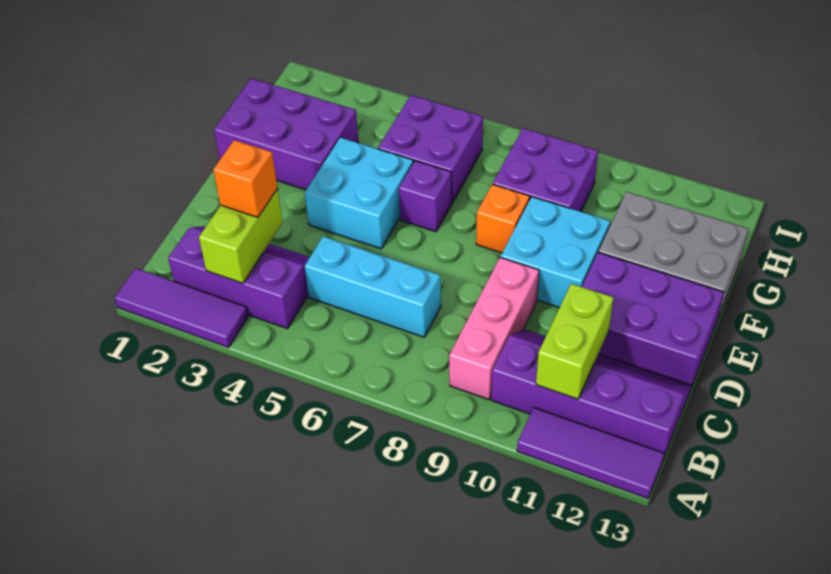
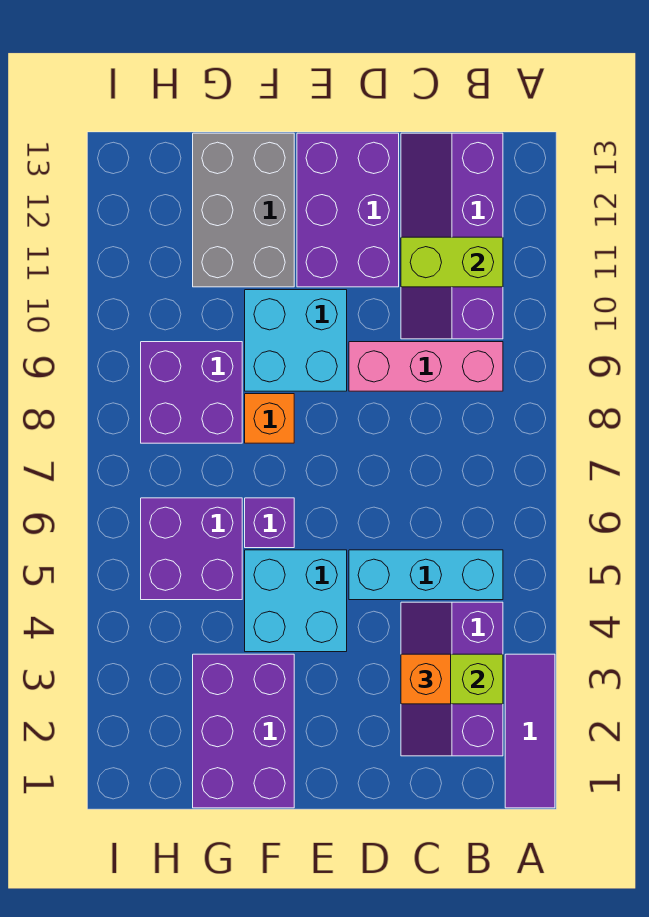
purple 1x3 tile [517,408,664,498] -> none
cyan 1x3 brick [305,236,441,337] -> cyan 1x3 brick turned to [349,550,503,600]

